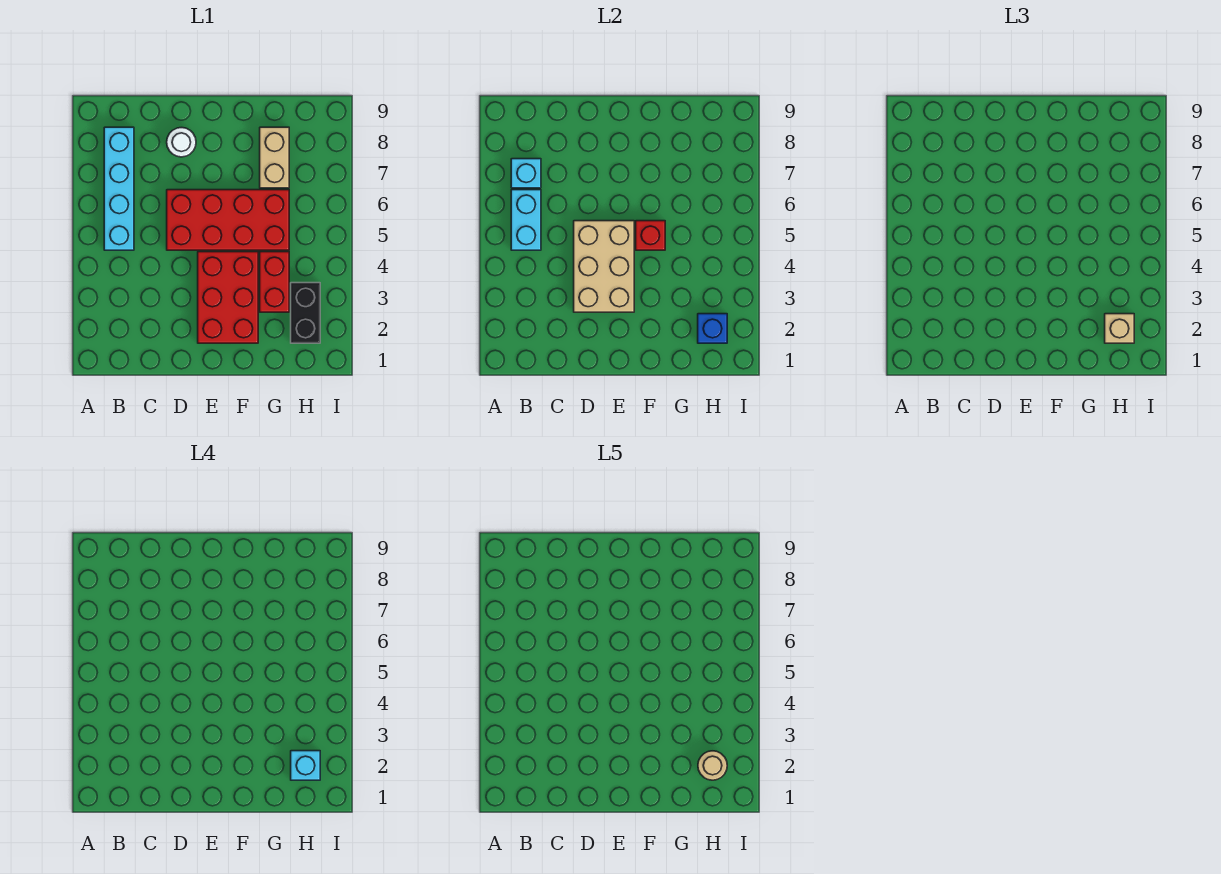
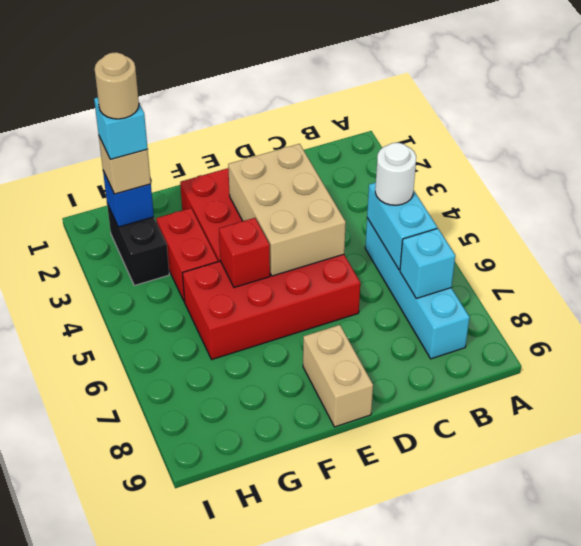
white 1x1 round brick [167,128,196,157] -> white 1x1 round brick moved to [375,143,416,205]
tan 1x2 brick [260,127,289,188] -> tan 1x2 brick moved to [303,325,373,427]

